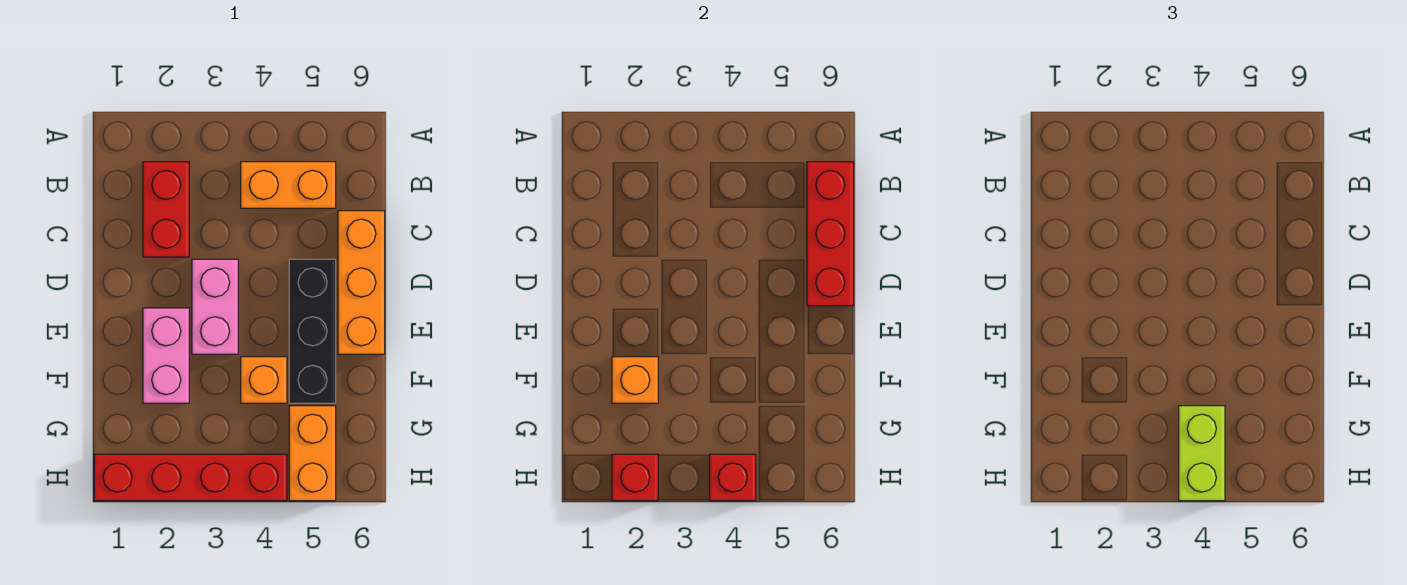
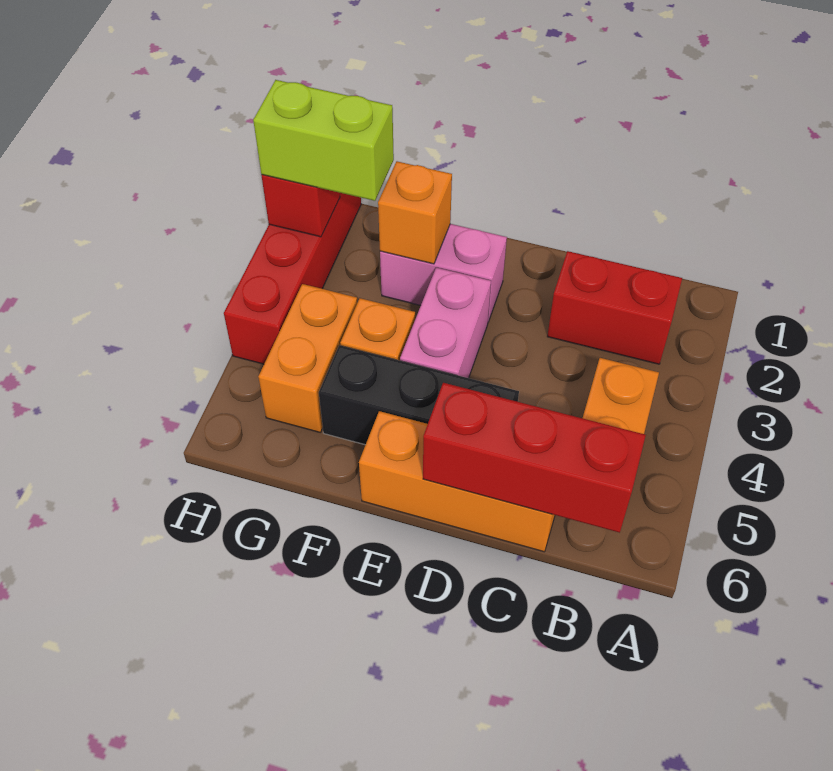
pink 1x2 brick [192,259,238,354] -> pink 1x2 brick turned to [400,267,491,378]
lime 1x2 brick [1179,406,1225,501] -> lime 1x2 brick moved to [253,80,394,201]
orange 1x2 brick [289,406,336,501] -> orange 1x2 brick turned to [258,284,357,433]
red 1x1 brick [710,454,756,501] -> none

